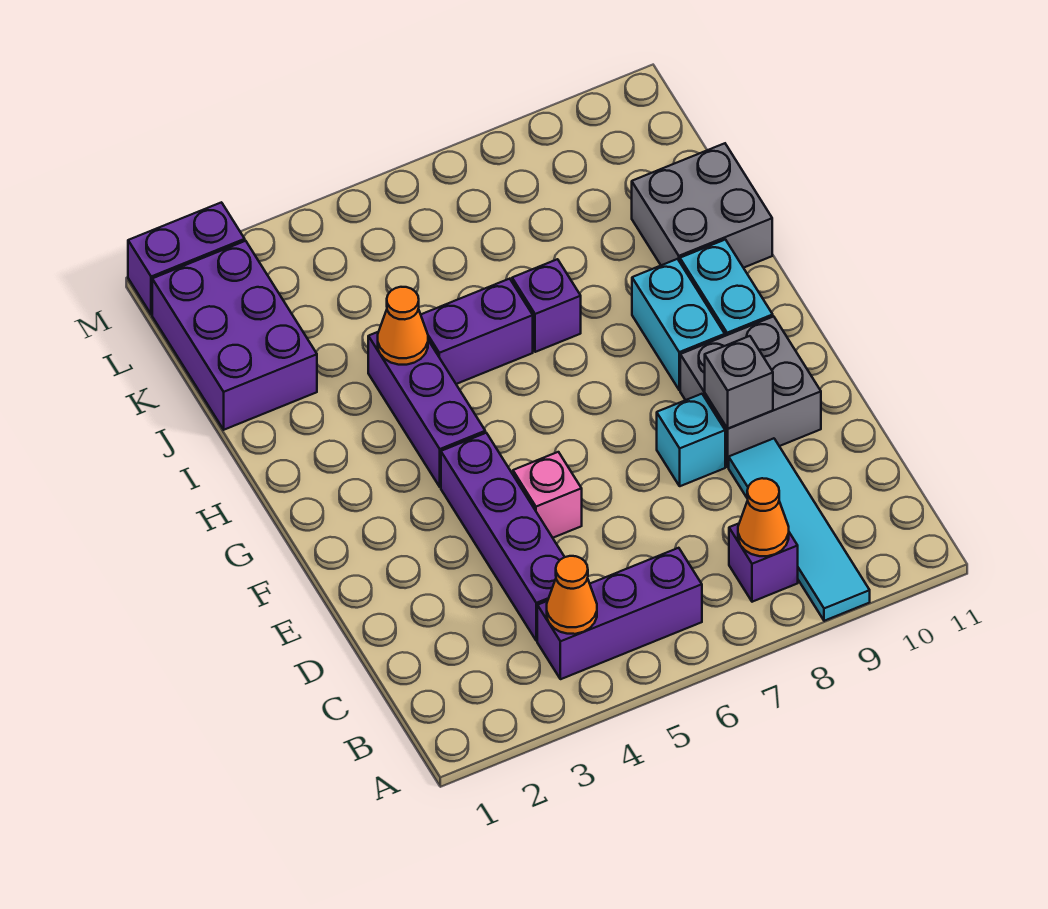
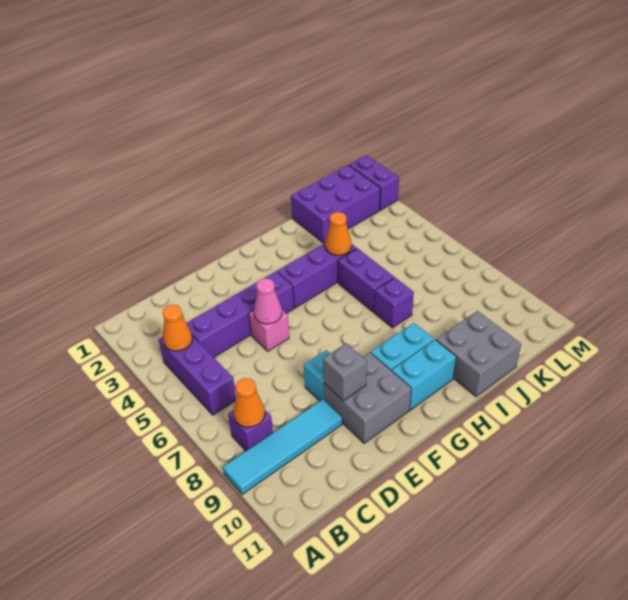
none -> pink 1x1 cone [254,278,282,324]

